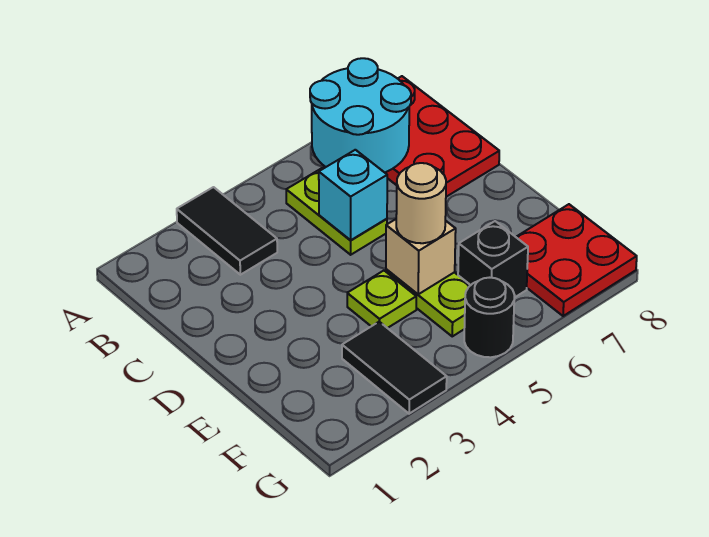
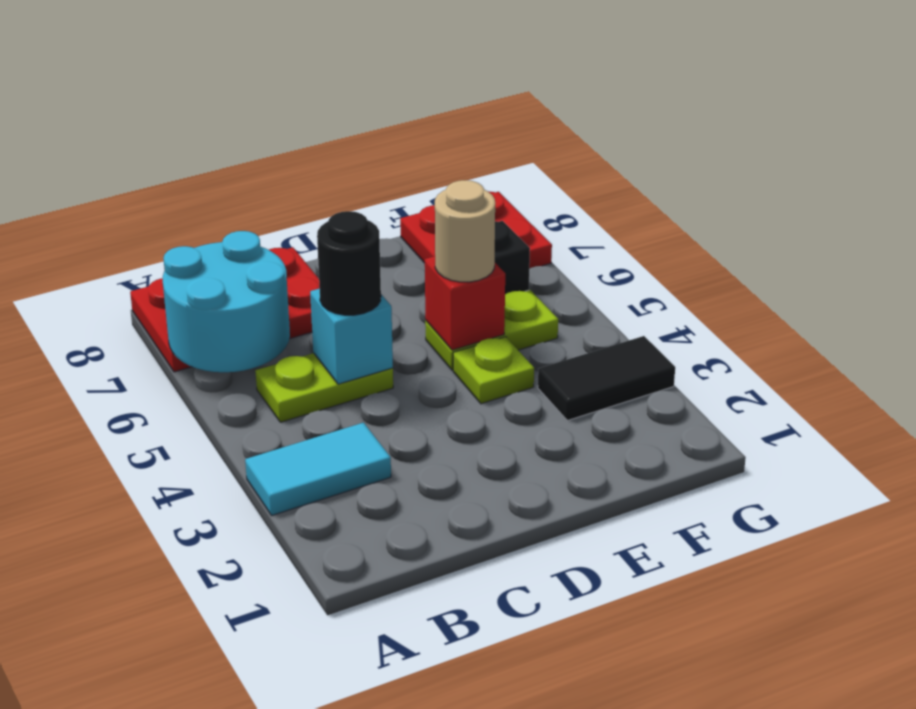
black 1x2 tile [177,187,277,275] -> cyan 1x2 tile [245,423,391,515]
tan 1x1 brick [386,219,456,294] -> red 1x1 brick [425,256,505,350]
black 1x1 round brick [464,278,514,357] -> black 1x1 round brick moved to [317,211,381,315]

